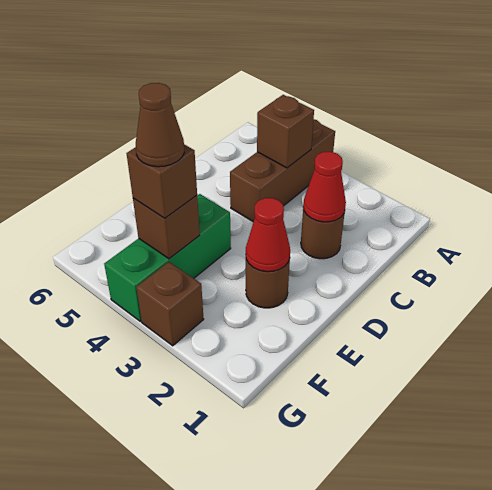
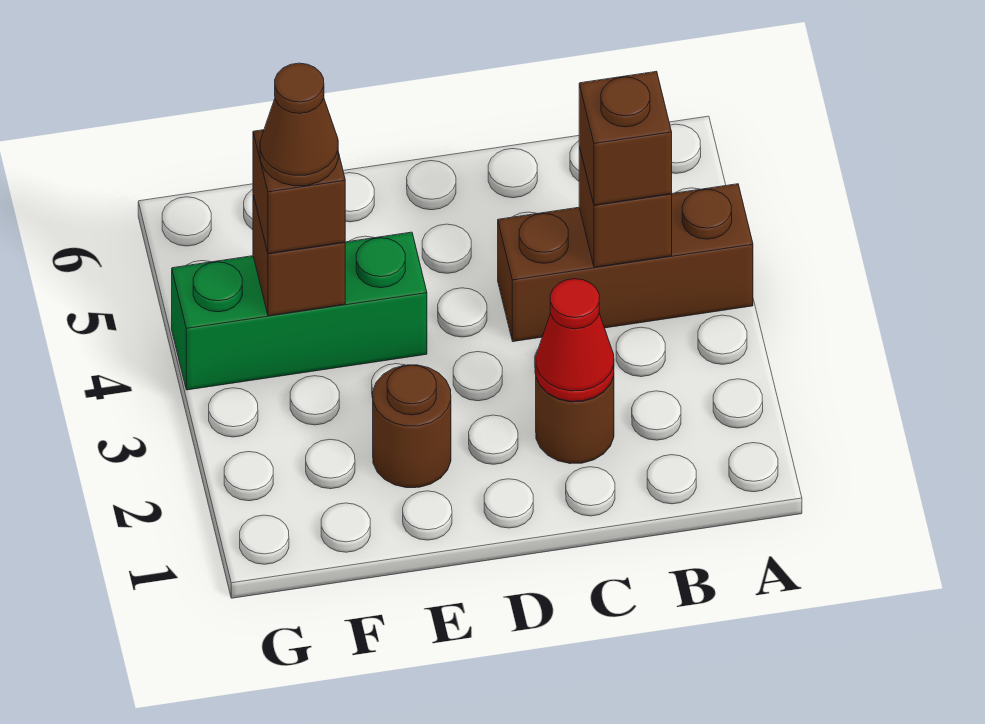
red 1x1 cone [246,198,290,272] -> none
brown 1x1 brick [136,262,204,346] -> brown 1x1 brick moved to [579,71,672,205]

